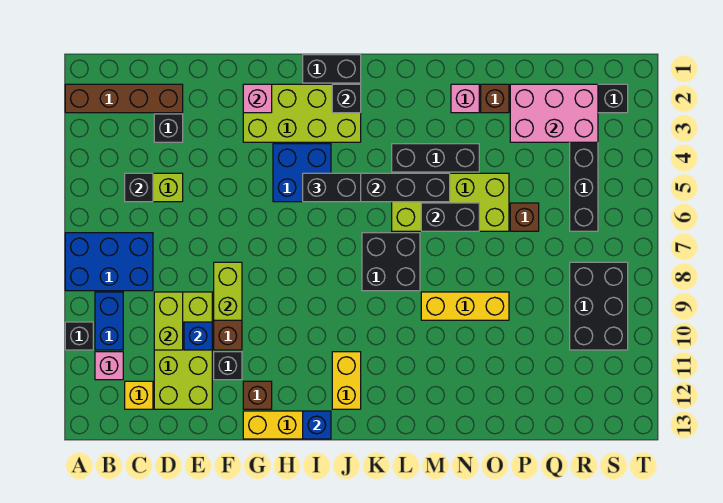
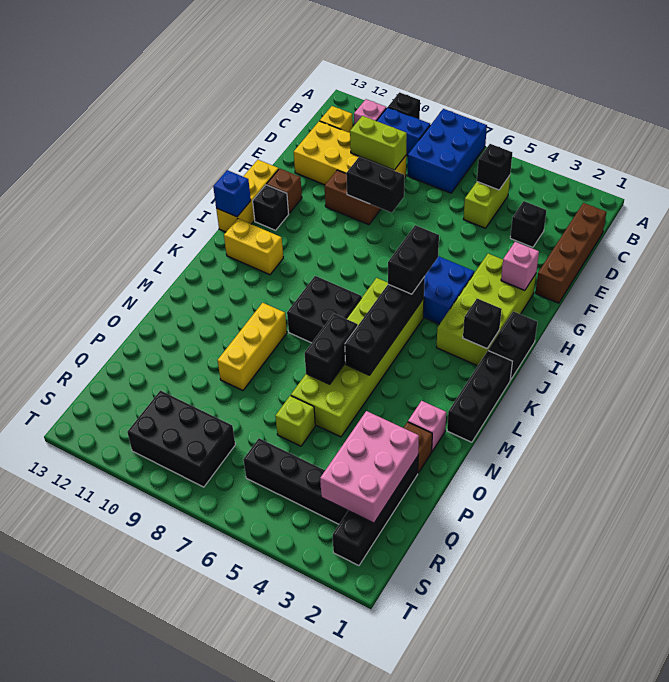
brown 1x4 brick [65,84,183,113] -> brown 1x4 brick moved to [535,203,607,303]
lime 2x4 brick [154,292,212,409] -> yellow 2x4 brick [294,121,406,185]
blue 1x1 brick [184,322,212,350] -> none
lime 1x2 brick [214,262,242,320] -> black 1x2 brick [346,157,404,213]
black 1x1 brick [214,352,242,380] -> black 1x1 brick moved to [253,185,289,230]
black 1x3 brick [392,144,479,172] -> black 1x3 brick moved to [447,351,512,442]
lime 2x4 brick [392,173,509,231] -> lime 2x6 brick [291,278,424,437]
brown 1x1 brick [510,203,539,231] -> lime 1x1 brick [275,396,315,446]

